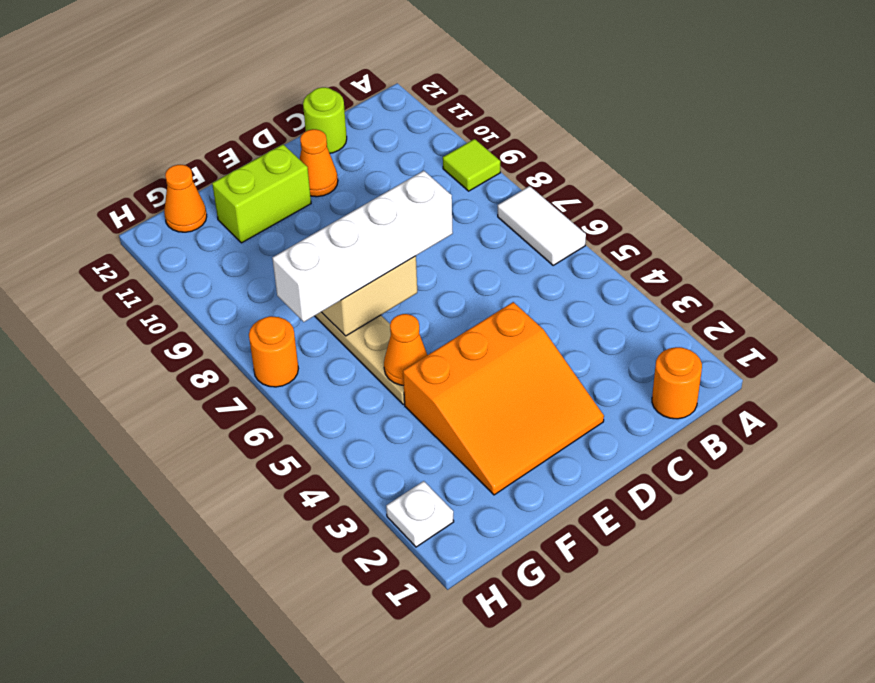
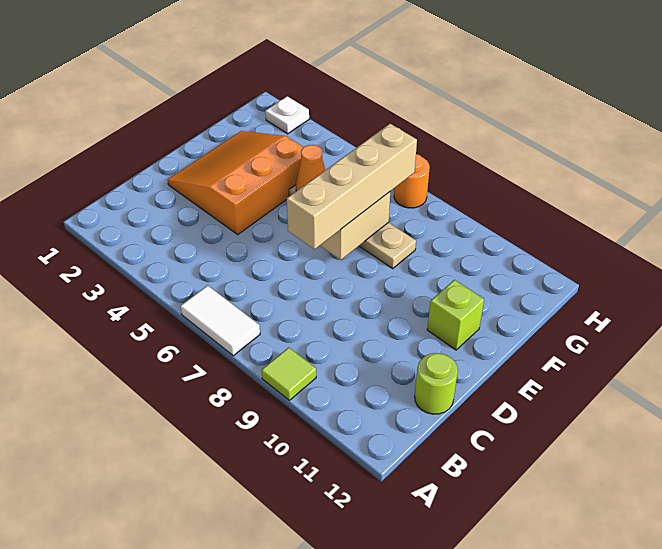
orange 1x1 round brick [652,347,702,419] -> none
white 1x4 brick [272,171,453,322] -> tan 1x4 brick [287,124,417,249]
orange 1x1 cone [300,129,338,197] -> none
lime 1x2 brick [212,144,311,243] -> lime 1x1 brick [427,280,484,350]
orange 1x1 cone [164,165,207,232] -> none

